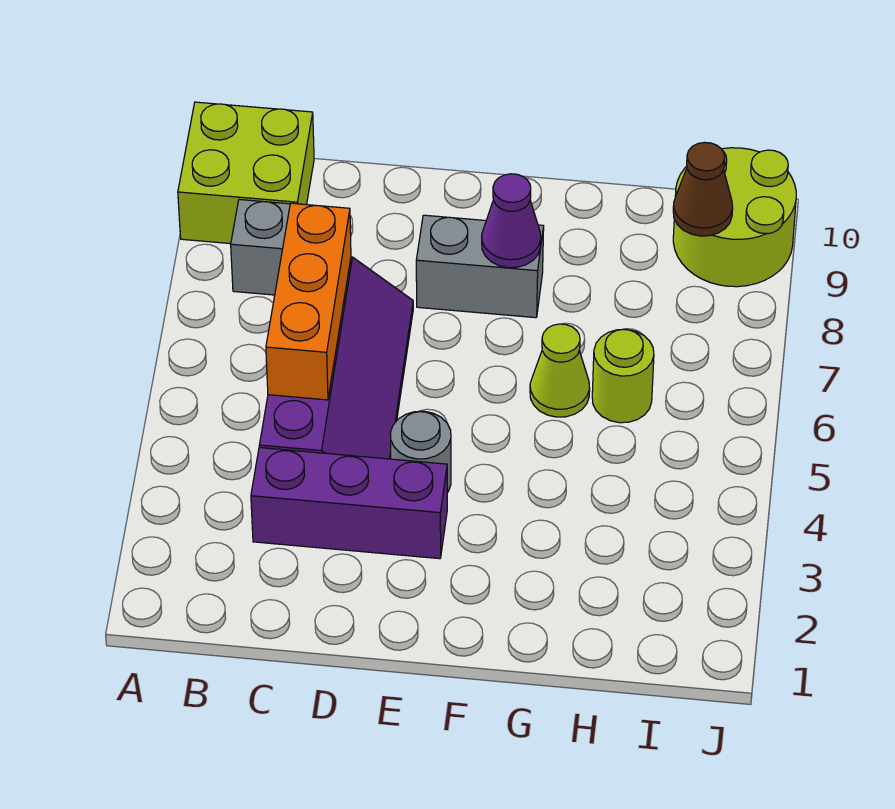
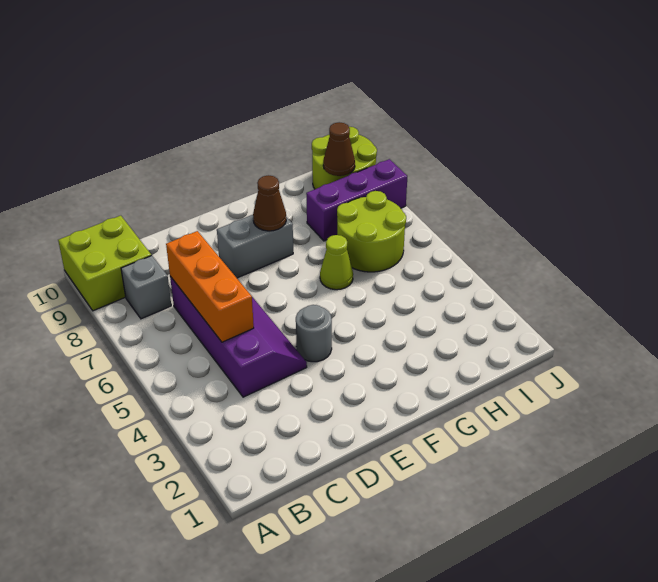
purple 1x3 brick [251,448,447,559] -> purple 1x3 brick moved to [306,159,407,241]
purple 1x1 cone [482,174,541,268] -> brown 1x1 cone [253,175,286,231]
lime 1x1 round brick [592,329,654,423] -> lime 2x2 round brick [337,191,406,272]

